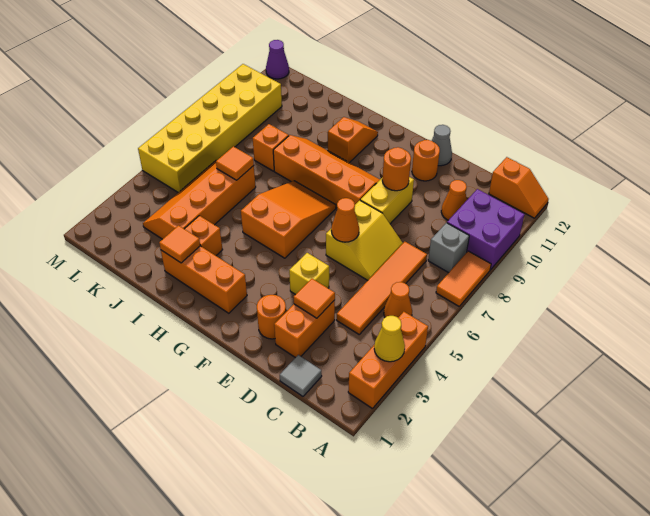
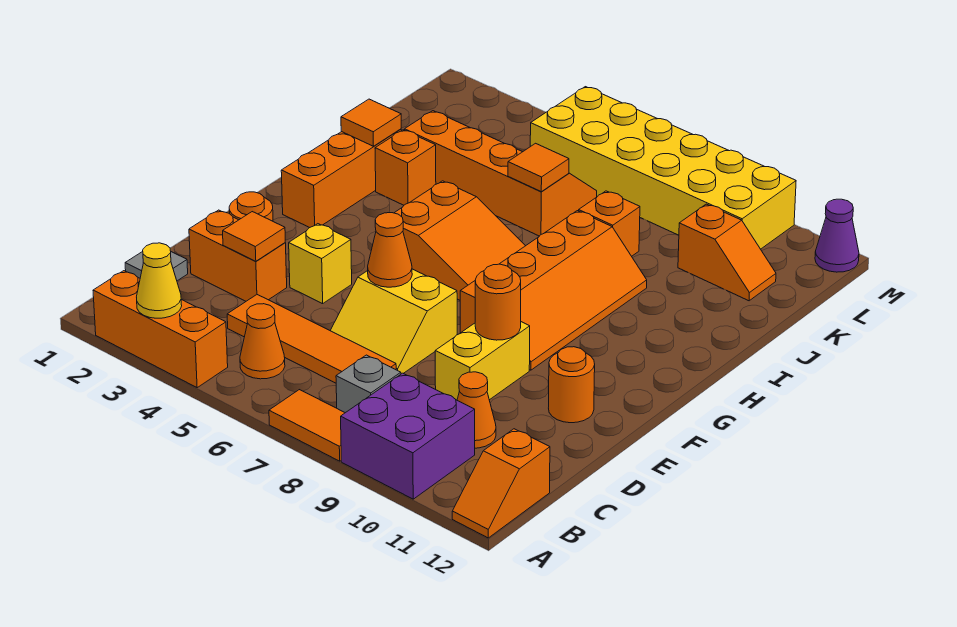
yellow 1x2 brick [360,177,414,224] -> yellow 1x2 brick turned to [435,322,530,400]
grey 1x1 cone [432,125,452,166] -> none
orange 1x2 slope [328,117,378,163] -> orange 1x2 slope moved to [678,204,776,301]

